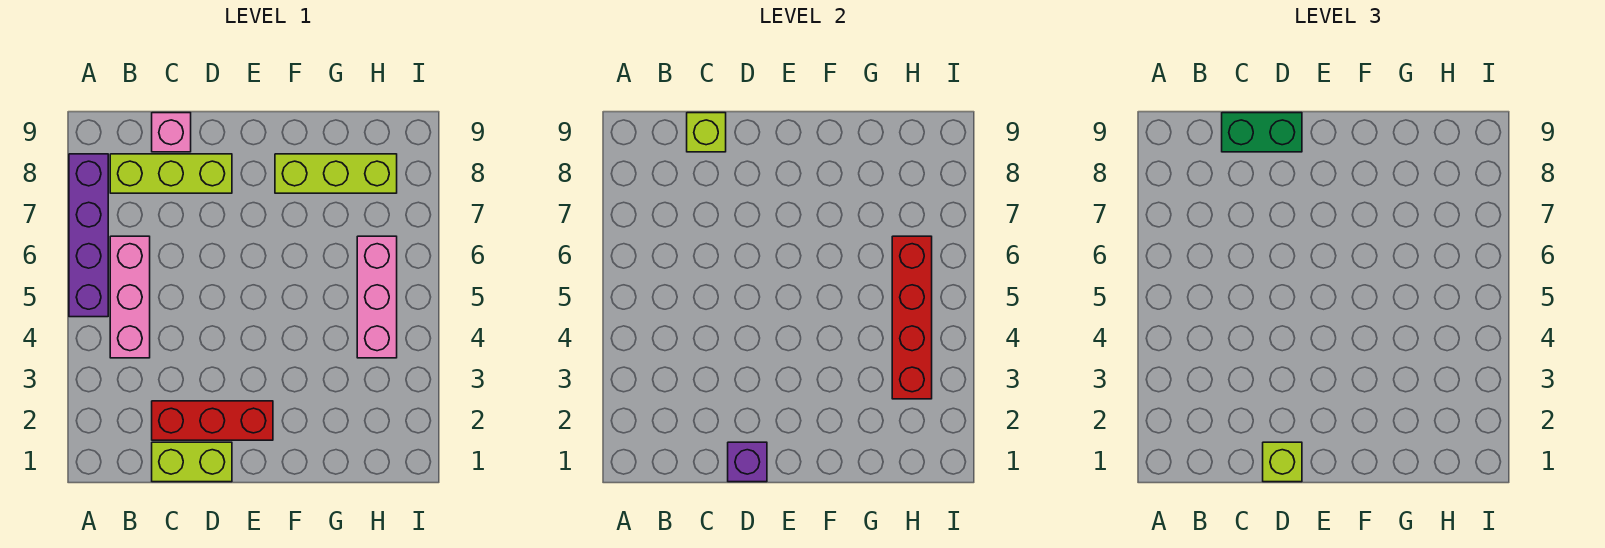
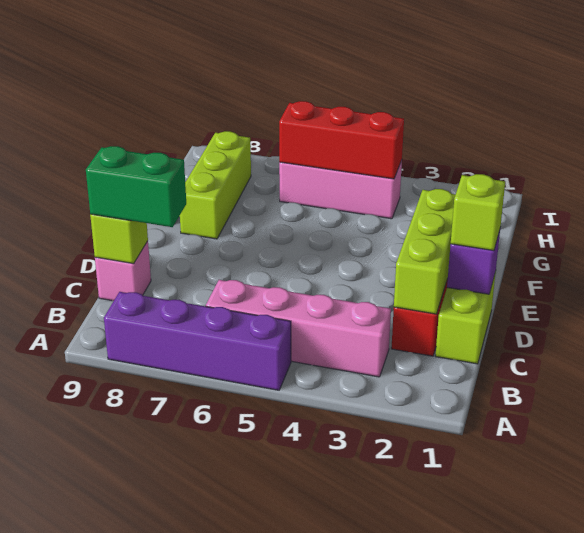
pink 1x3 brick [110,236,150,358] -> pink 1x4 brick [206,280,391,377]
lime 1x3 brick [110,154,232,193] -> lime 1x3 brick moved to [394,189,456,314]
green 1x2 brick [1222,113,1302,152] -> green 1x2 brick turned to [86,146,186,227]
red 1x4 brick [892,236,932,399] -> red 1x3 brick [279,101,404,179]

